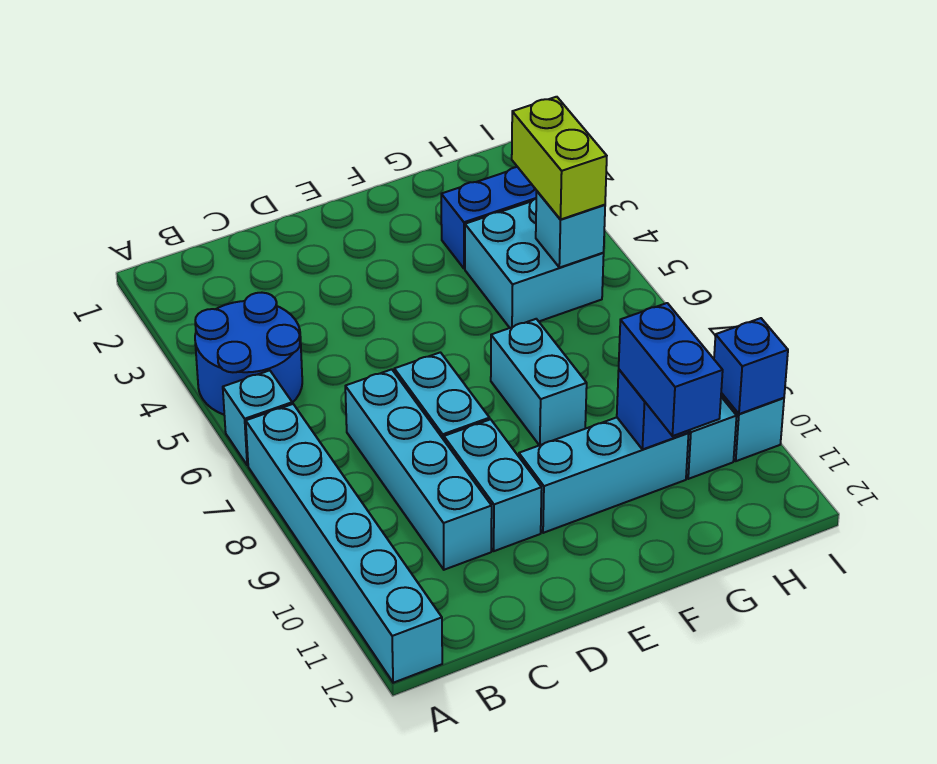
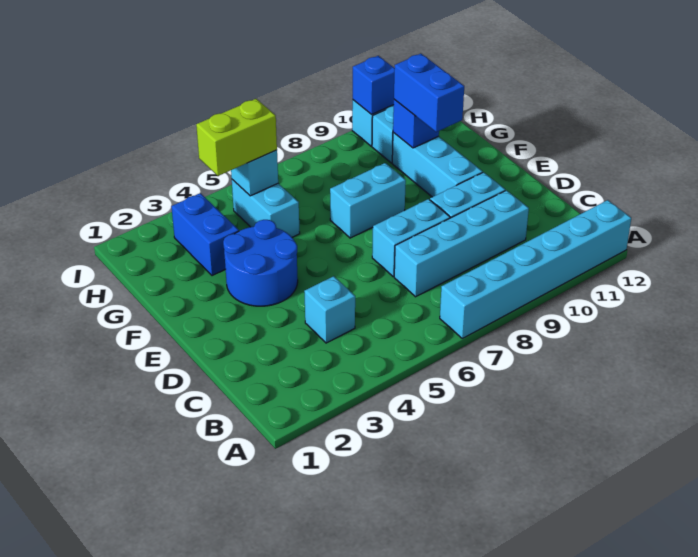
blue 2x2 round brick [195,293,302,415] -> blue 2x2 round brick moved to [223,220,298,306]
cyan 1x1 brick [223,370,292,465] -> cyan 1x1 brick moved to [304,276,355,343]
cyan 2x2 brick [465,198,604,328] -> cyan 1x2 brick [232,180,300,237]
blue 1x2 brick [619,303,723,436] -> blue 1x2 brick turned to [394,54,464,132]

